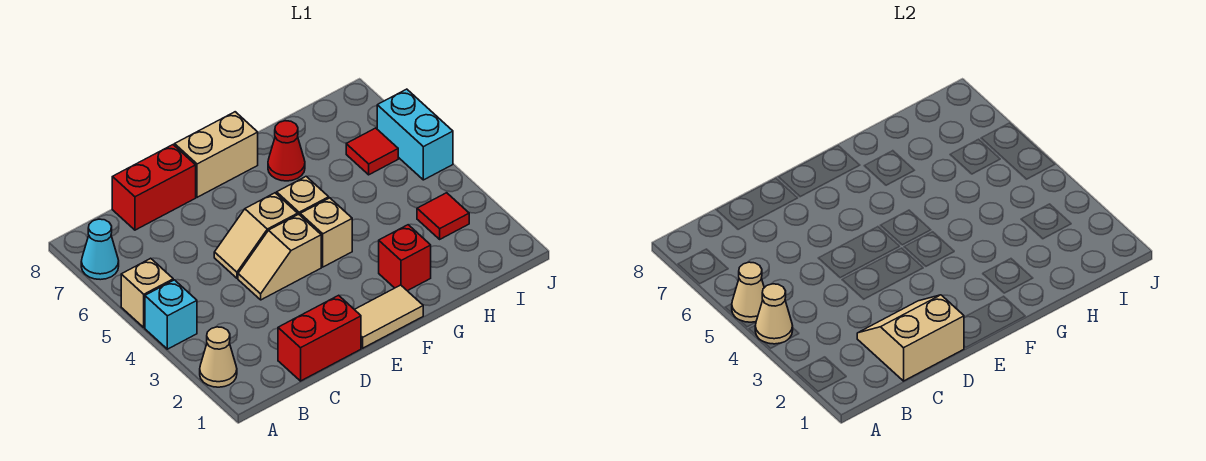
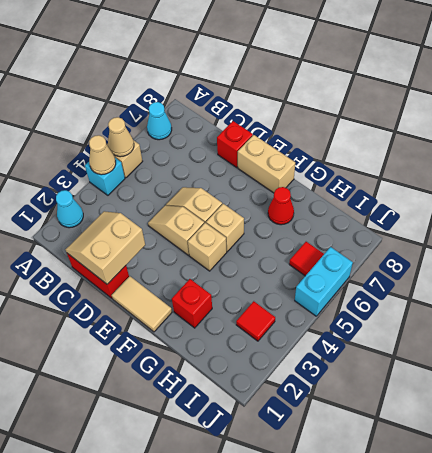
tan 1x1 cone [200,327,237,387] -> cyan 1x1 cone [56,190,83,228]
tan 2x2 slope [857,295,964,381] -> tan 2x2 slope turned to [66,211,145,284]
red 1x2 brick [112,145,196,230] -> red 1x1 brick [217,121,253,168]

